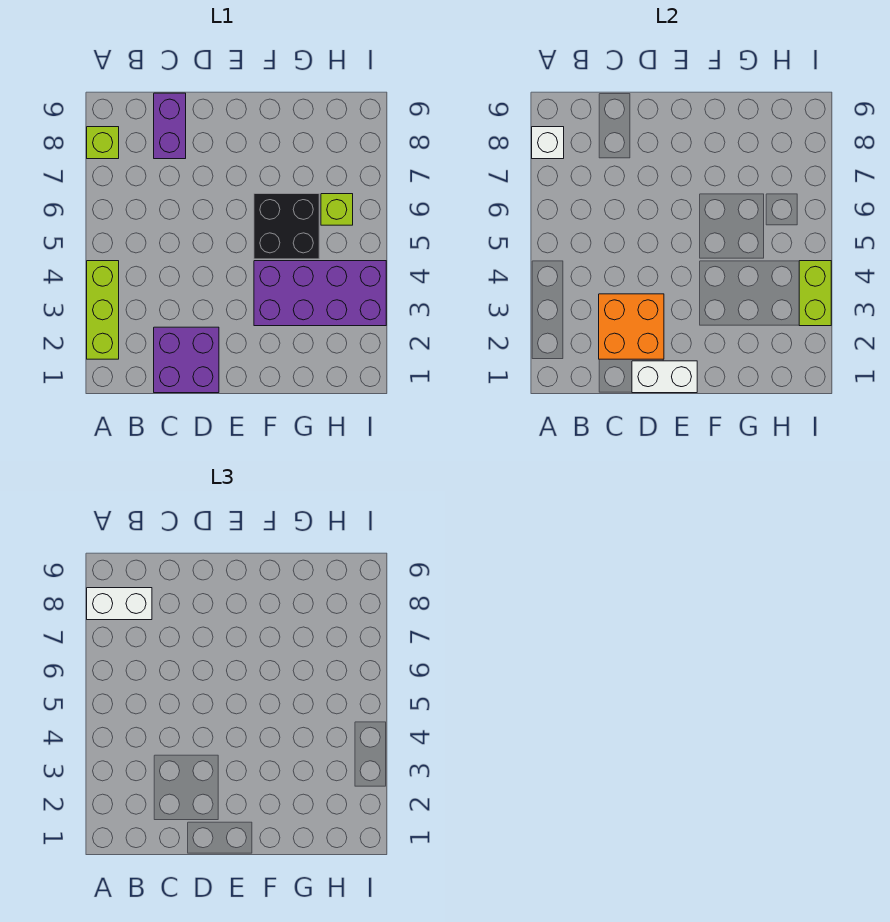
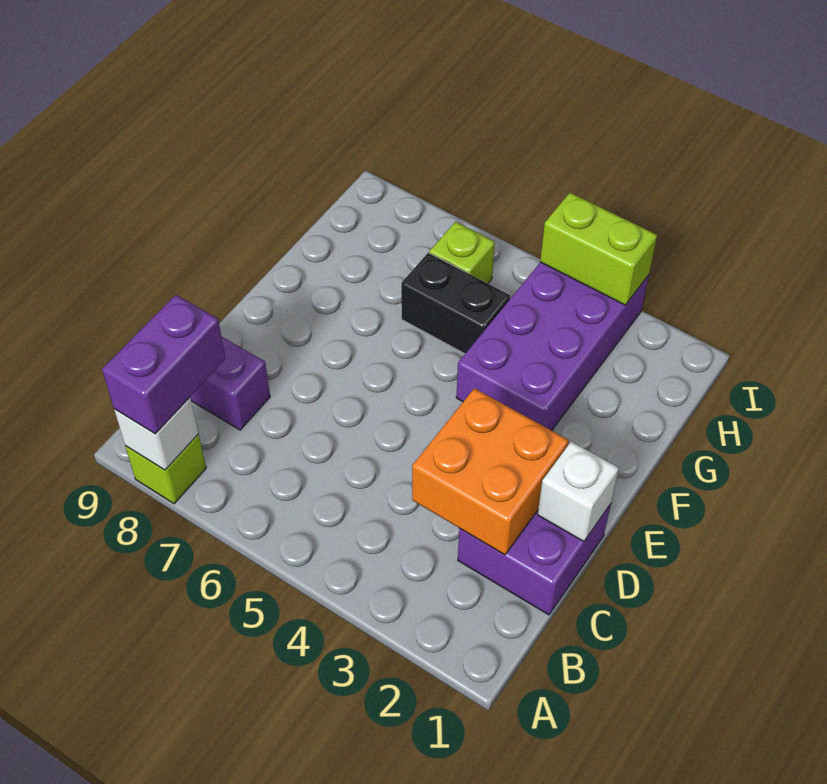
lime 1x3 brick [87,261,119,359] -> none
white 1x2 brick [87,588,152,620] -> purple 1x2 brick [102,295,225,434]
white 1x2 brick [632,361,697,393] -> white 1x1 brick [538,442,619,541]
black 2x2 brick [254,194,319,259] -> black 1x2 brick [401,253,510,354]

